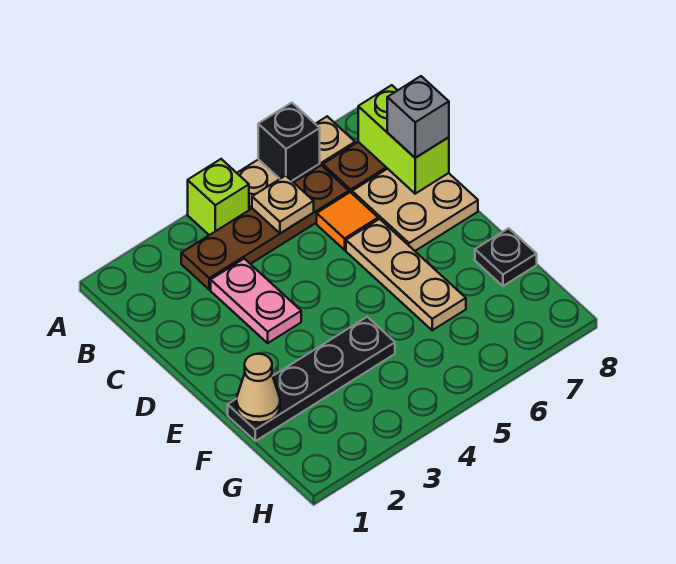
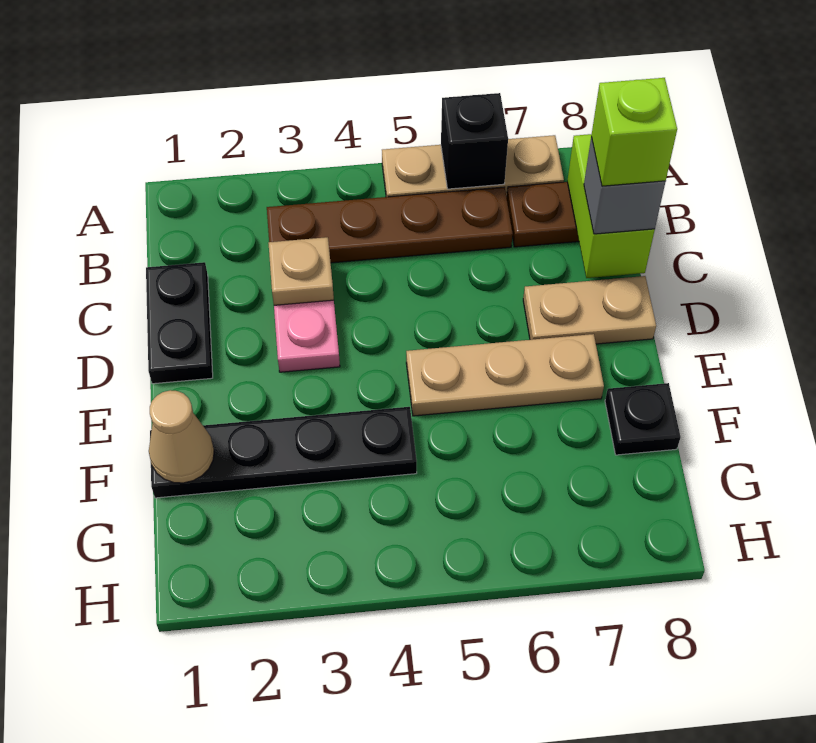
lime 1x1 brick [188,159,249,235] -> lime 1x1 brick moved to [591,78,677,186]
tan 1x1 plate [252,176,314,233] -> tan 1x1 plate moved to [268,237,334,305]
none -> black 1x2 plate [146,262,213,384]
orange 1x1 tile [317,192,378,250] -> none
tan 2x2 plate [352,169,478,251] -> tan 1x2 plate [523,276,656,344]
tan 1x3 plate [346,219,466,330] -> tan 1x3 plate turned to [406,334,604,416]

